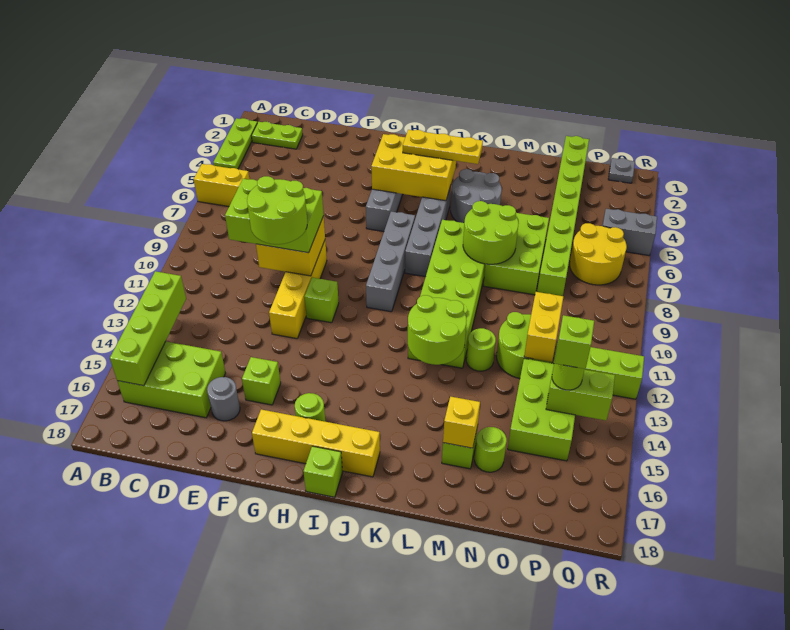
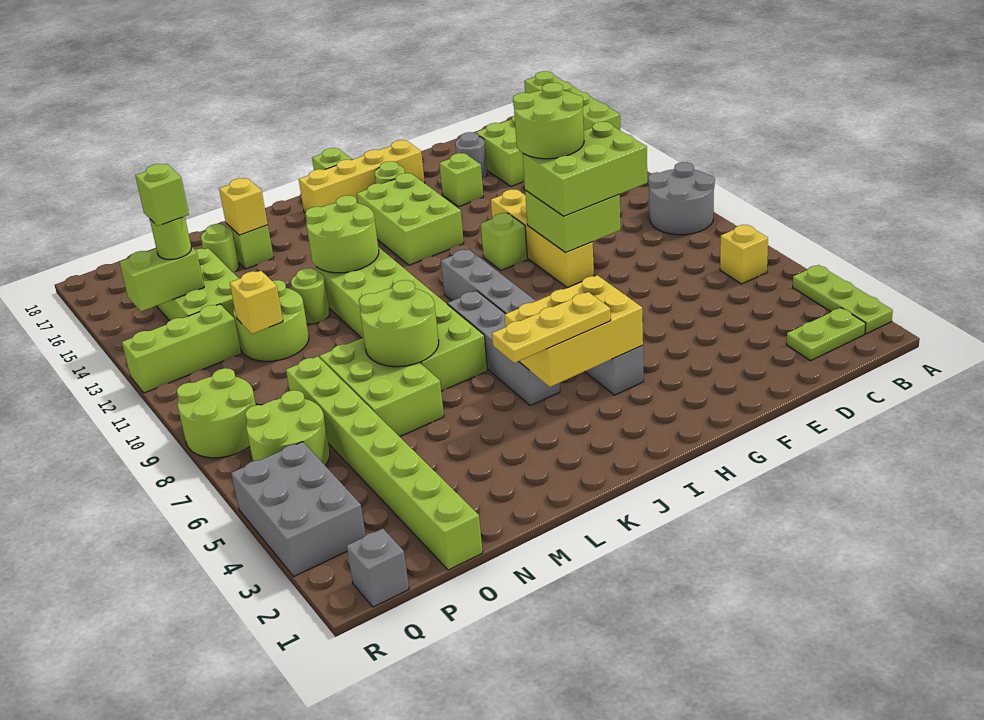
yellow 1x2 brick [194,164,249,207] -> yellow 1x1 brick [720,225,768,284]
yellow 2x2 brick [256,216,325,276] -> lime 2x2 brick [525,190,620,253]
none -> lime 2x3 brick [357,173,464,265]
grey 2x2 round brick [451,169,502,223] -> grey 2x2 round brick moved to [648,162,715,235]
yellow 1x2 brick [524,292,563,362] -> yellow 1x1 brick [230,271,283,334]
yellow 2x2 round brick [570,223,627,285] -> lime 2x2 round brick [245,390,330,465]
grey 1x1 plate [608,158,635,183] -> grey 1x1 brick [347,529,409,607]
grey 1x2 brick [602,209,657,256] -> grey 2x3 brick [231,442,366,576]
none -> lime 2x2 round brick [177,368,256,458]

